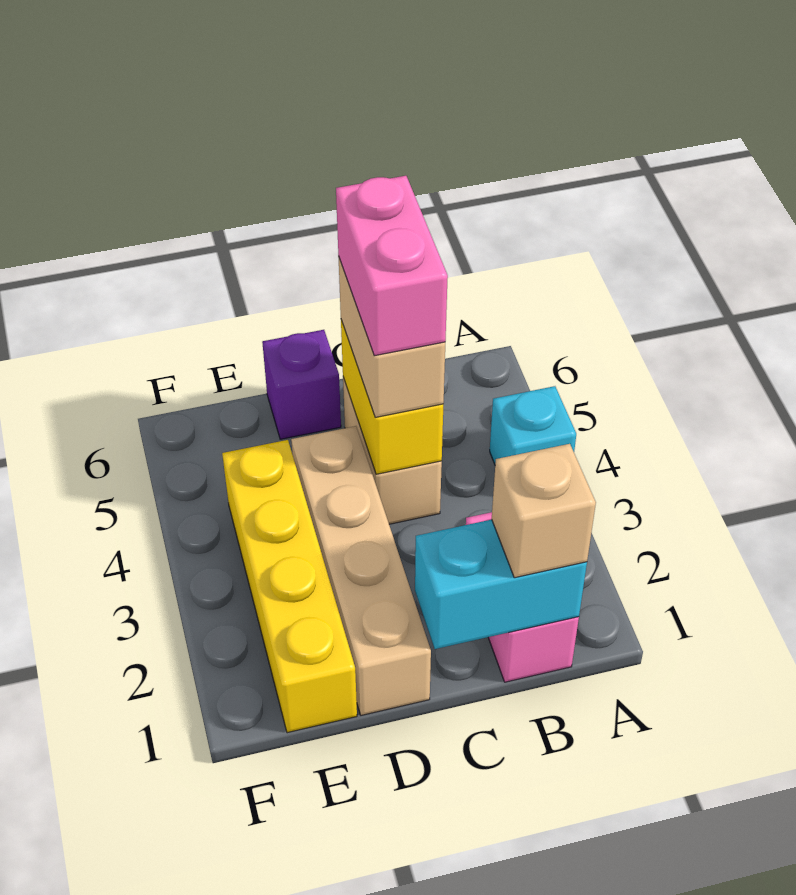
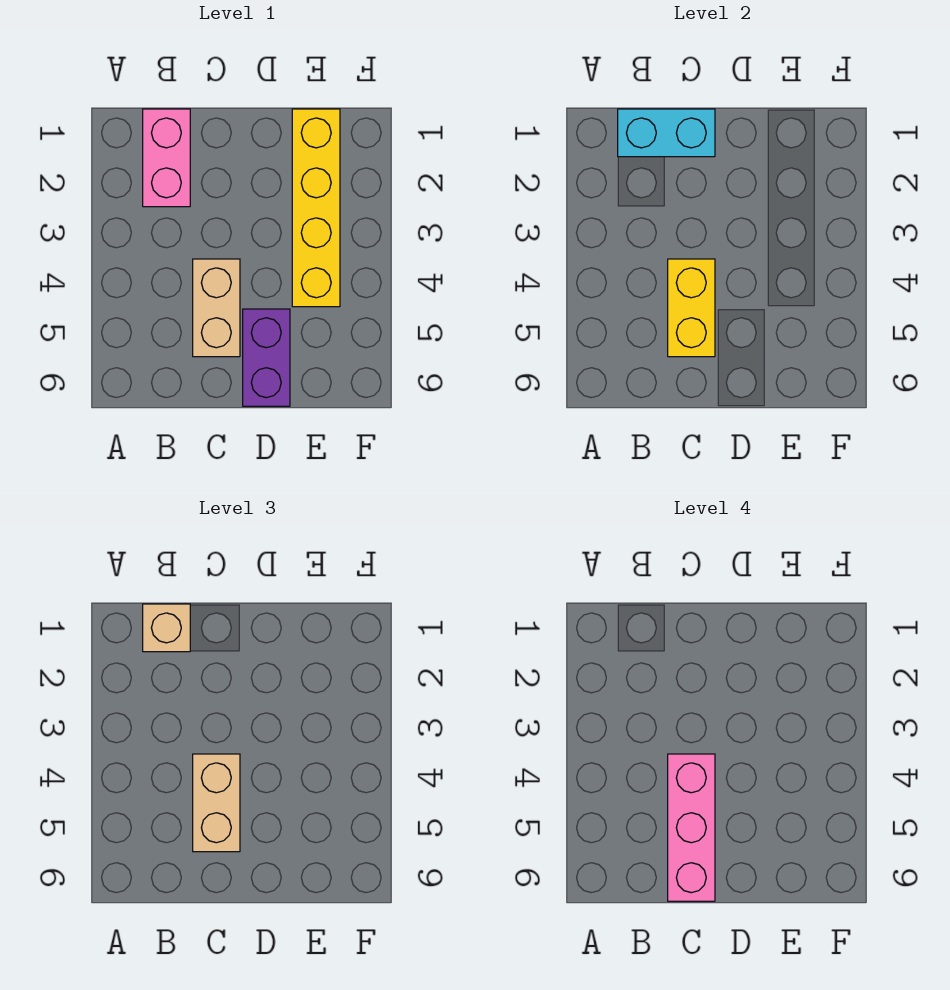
cyan 1x1 brick [490,386,576,464] -> none
pink 1x2 brick [336,176,448,356] -> pink 1x3 brick [668,754,715,901]
tan 1x4 brick [291,426,431,715] -> none
purple 1x1 brick [262,330,341,439] -> purple 1x2 brick [243,309,290,406]

